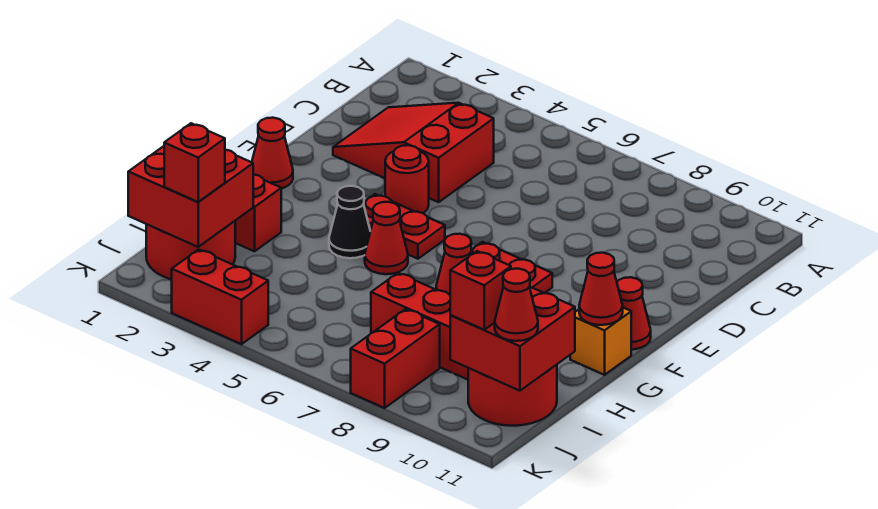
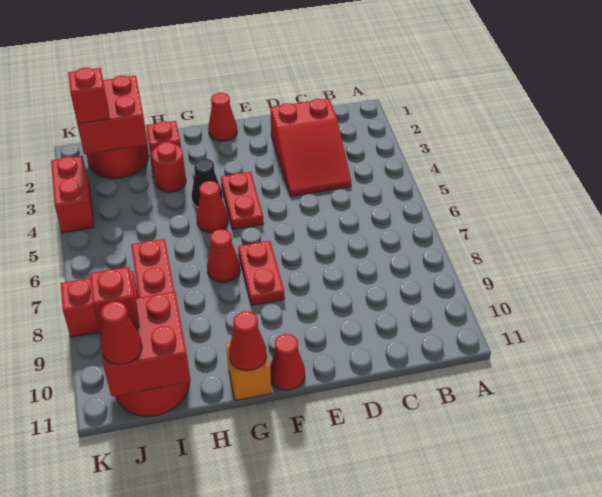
red 2x3 slope [333,103,494,202] -> red 2x3 slope turned to [270,99,351,196]
red 1x1 round brick [385,145,429,213] -> red 1x1 round brick moved to [152,142,186,192]

